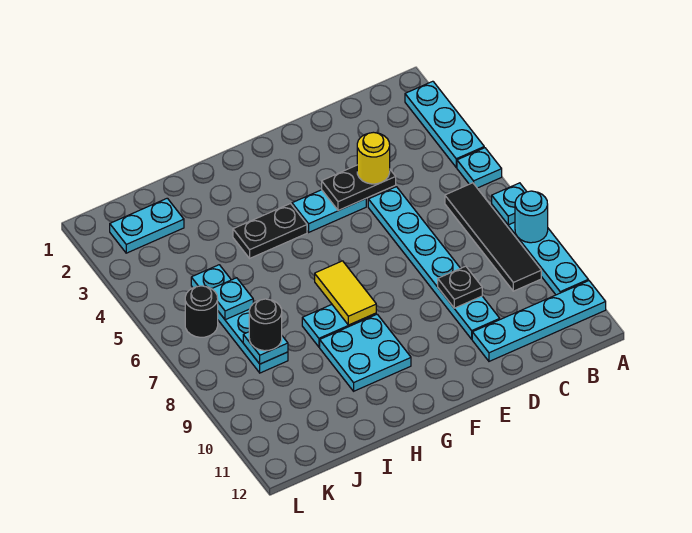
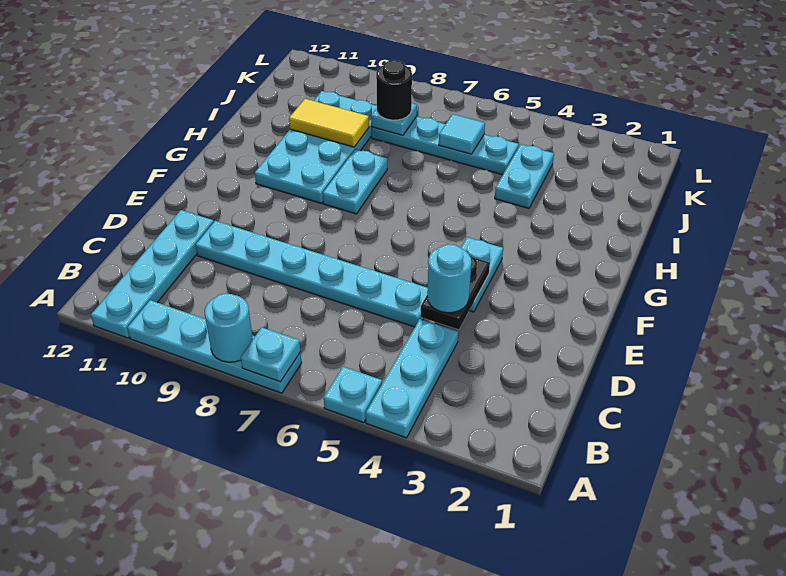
cyan 1x3 plate [405,81,484,167] -> cyan 1x3 plate turned to [366,319,458,438]
black 1x4 tile [445,183,541,291] -> none
yellow 1x1 round brick [357,132,390,184] -> cyan 1x1 round brick [427,244,471,313]
black 1x1 plate [438,266,482,308] -> none
black 1x2 plate [233,204,307,258] -> none
yellow 1x2 tile [315,261,376,325] -> yellow 1x2 tile moved to [289,99,369,147]
cyan 2x2 plate [320,314,411,391] -> cyan 2x4 plate [255,91,377,203]
cyan 1x2 plate [110,198,184,253] -> cyan 1x2 plate moved to [495,144,554,208]
cyan 1x1 plate [212,278,253,320] -> cyan 1x1 tile [439,114,485,154]
black 1x1 round brick [185,286,218,337] -> none

